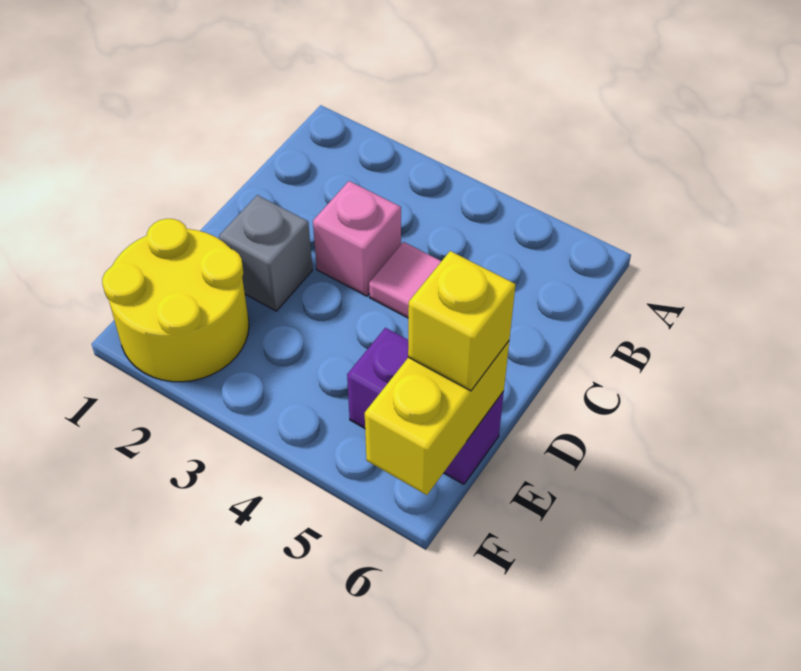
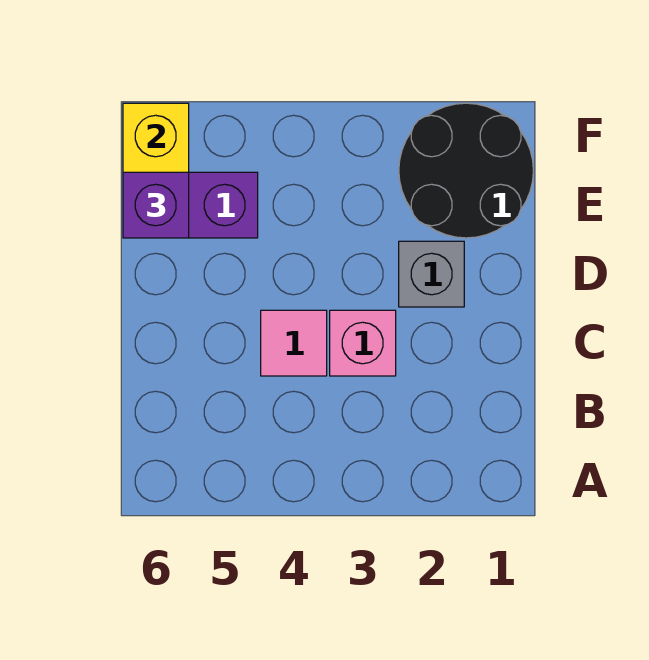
yellow 2x2 round brick [102,219,249,382] -> black 2x2 round brick [399,103,533,238]
yellow 1x1 brick [408,251,516,391] -> purple 1x1 brick [123,172,189,238]

